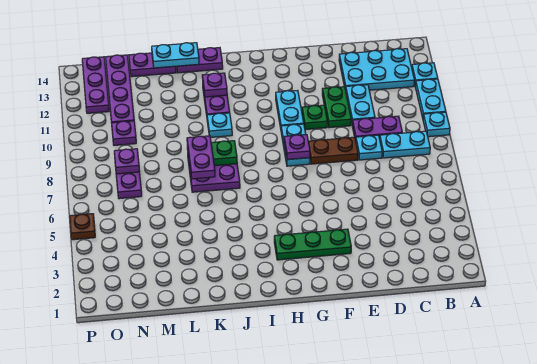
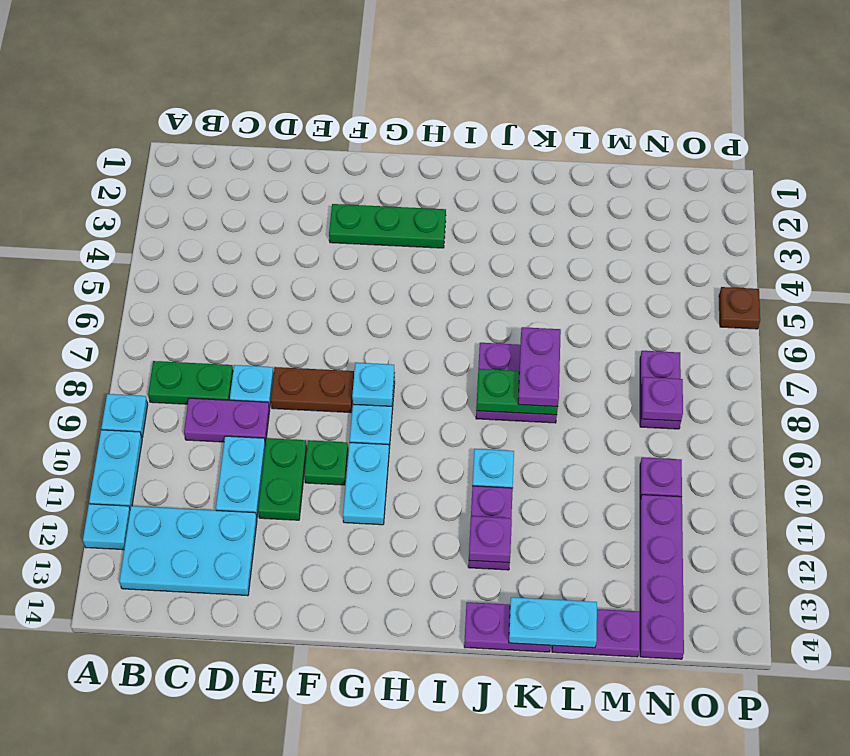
cyan 1x2 plate [380,131,430,158] -> green 1x2 plate [148,361,233,404]
purple 1x1 plate [284,135,310,160] -> cyan 1x1 plate [352,363,395,406]
purple 1x3 plate [82,57,109,113] -> none

